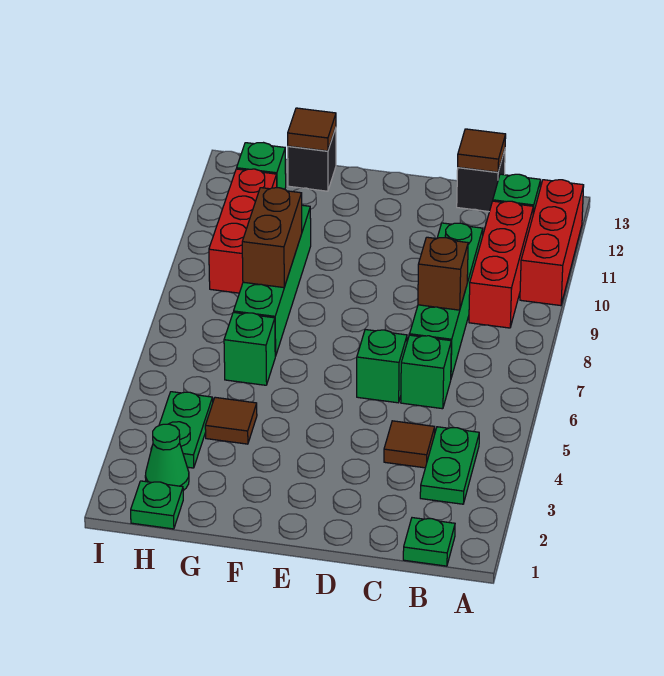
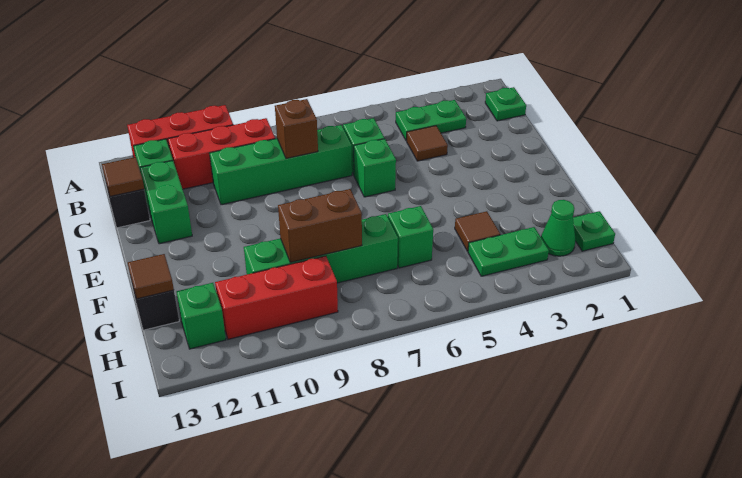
none -> green 1x2 brick [140,161,192,244]

